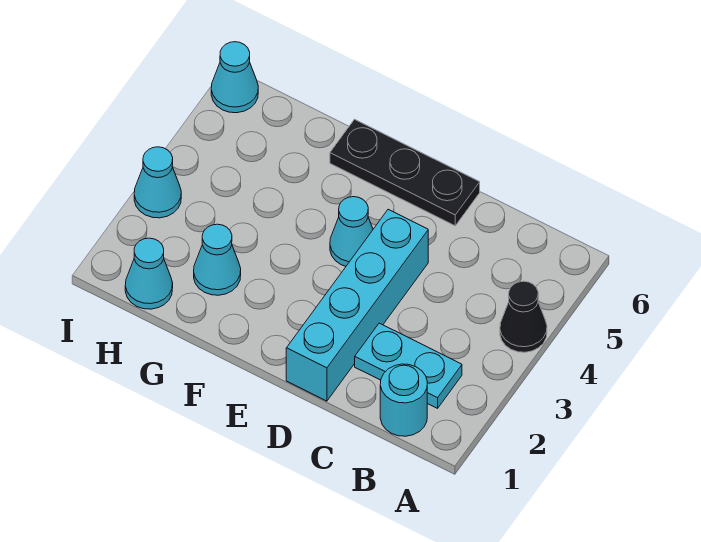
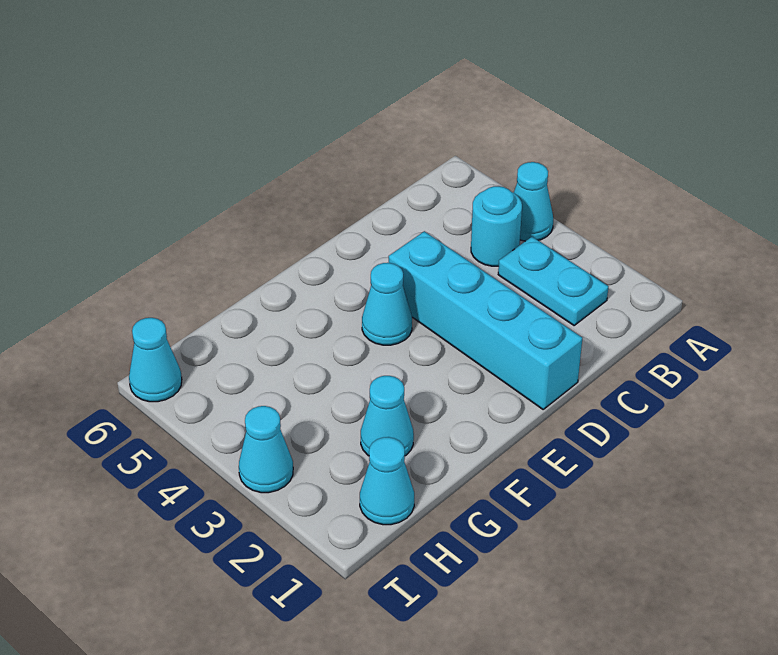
black 1x1 cone [500,281,547,352] -> cyan 1x1 cone [514,162,553,241]
cyan 1x1 round brick [380,364,427,436] -> cyan 1x1 round brick moved to [471,186,522,266]
cyan 1x2 plate [355,323,462,408] -> cyan 1x2 plate turned to [498,237,609,325]
black 1x3 plate [330,119,480,226] -> none

